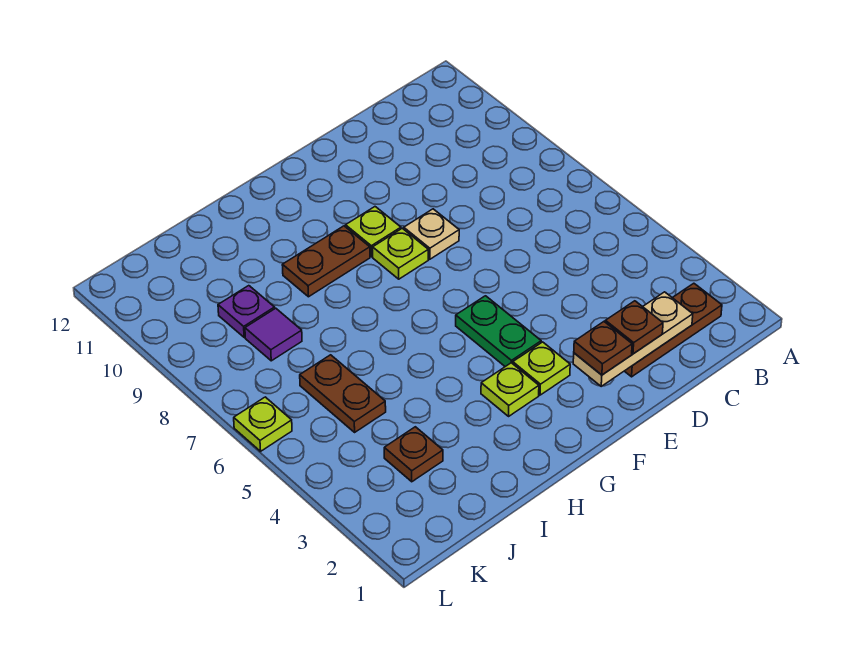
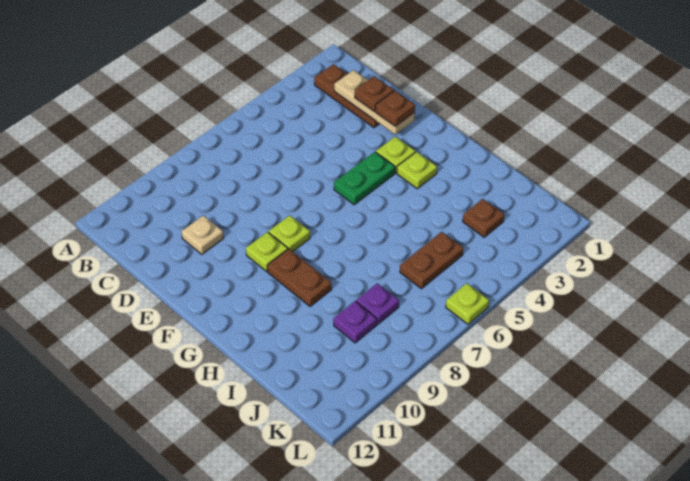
tan 1x1 plate [404,209,459,259] -> tan 1x1 plate moved to [181,216,223,254]
purple 1x1 tile [245,308,302,361] -> purple 1x1 plate [356,283,399,324]

